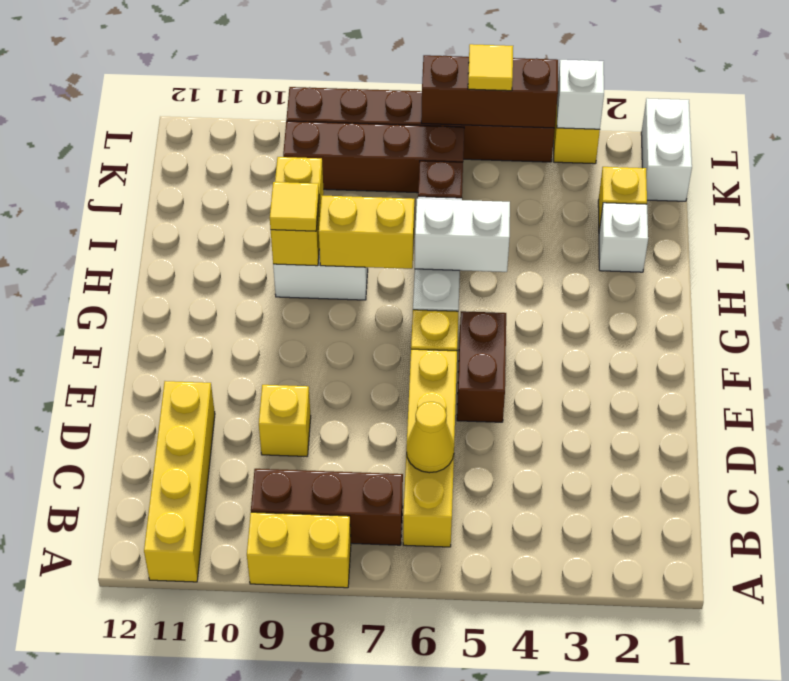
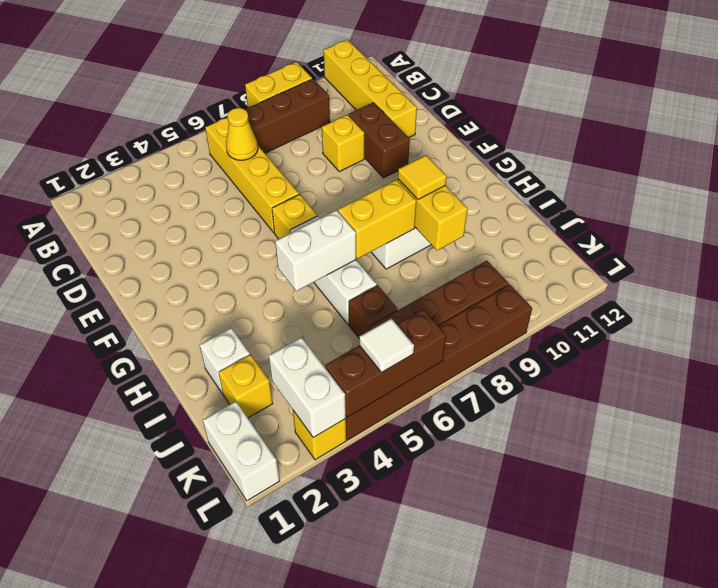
brown 1x2 brick [457,311,506,422] -> brown 1x2 brick moved to [349,102,410,178]
white 1x1 brick [557,60,604,129] -> white 1x2 brick [269,337,346,438]
yellow 1x1 tile [468,44,513,91] -> white 1x1 tile [359,318,414,372]

